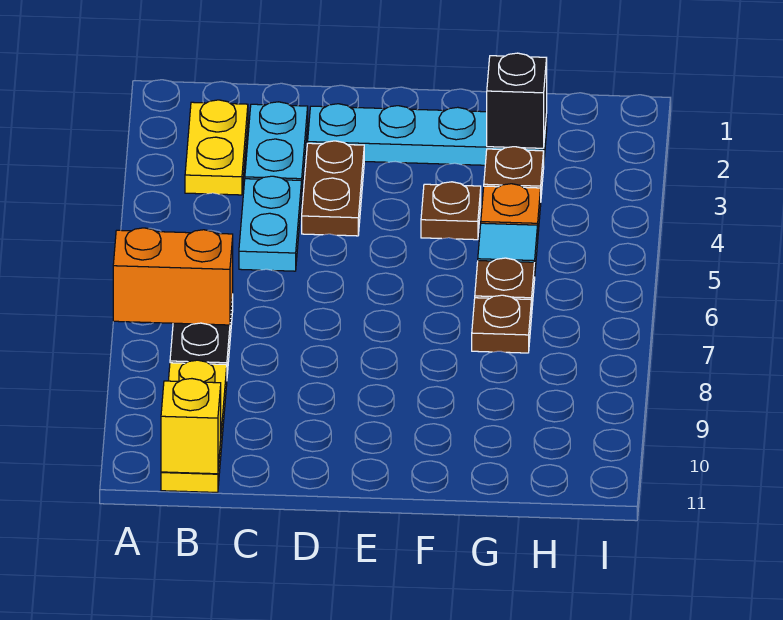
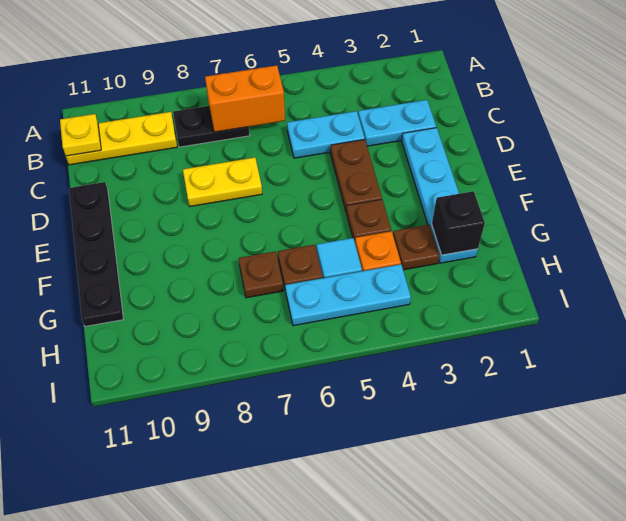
orange 1x2 brick [113,228,233,325] -> orange 1x2 brick turned to [205,65,285,132]
yellow 1x2 plate [185,100,248,195] -> yellow 1x2 plate moved to [183,157,262,207]
yellow 1x1 brick [161,379,221,474] -> yellow 1x1 plate [60,114,101,156]
brown 1x2 plate [302,141,364,236] -> brown 1x2 plate turned to [330,139,382,211]
none -> black 1x4 plate [69,182,123,326]
none -> cyan 1x3 plate [285,264,411,326]

